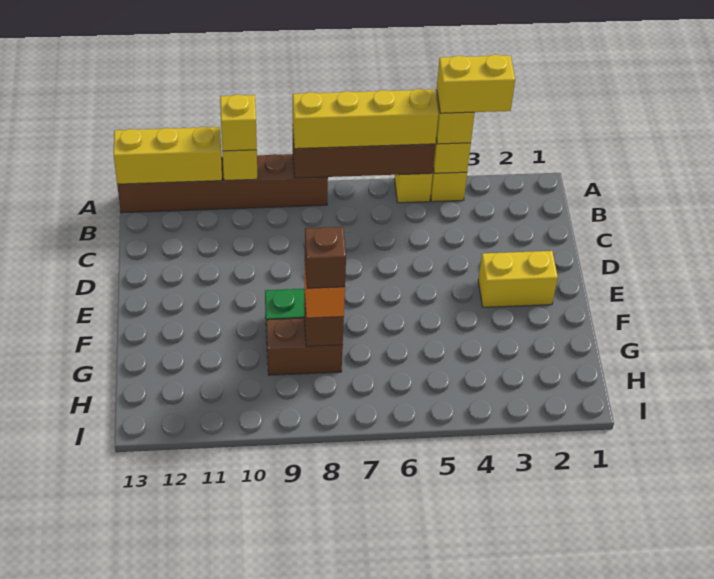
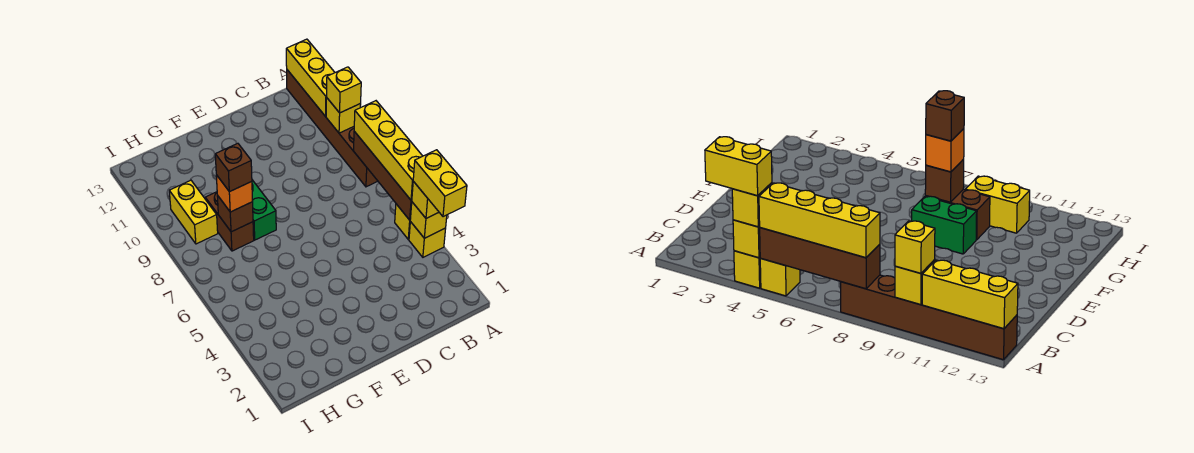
yellow 1x2 brick [478,251,558,307] -> yellow 1x2 brick moved to [169,180,218,244]

